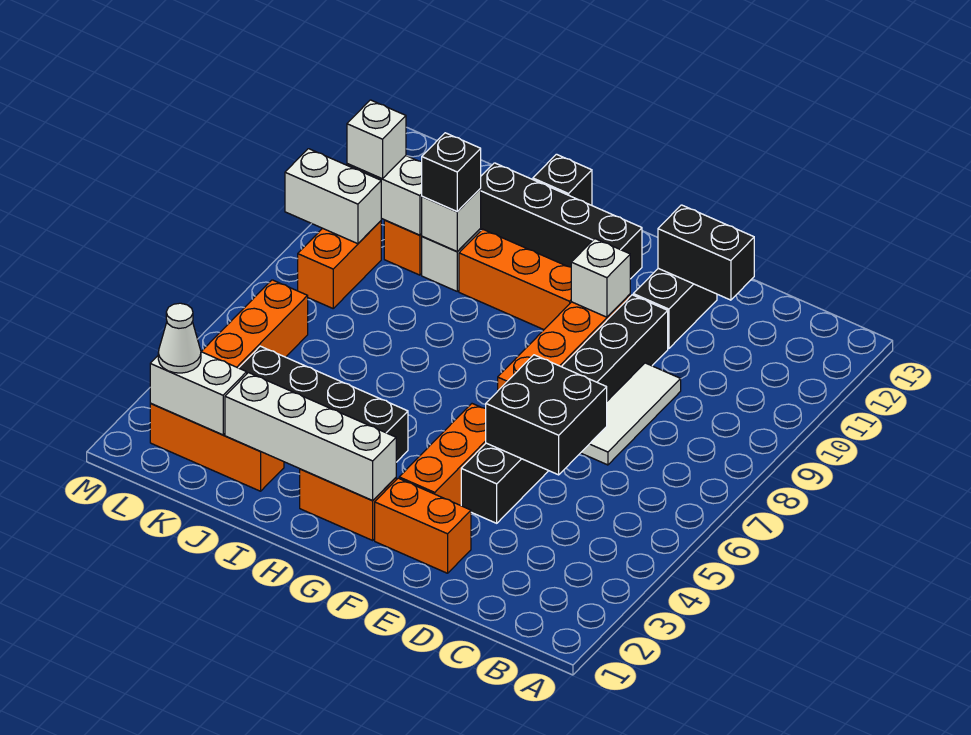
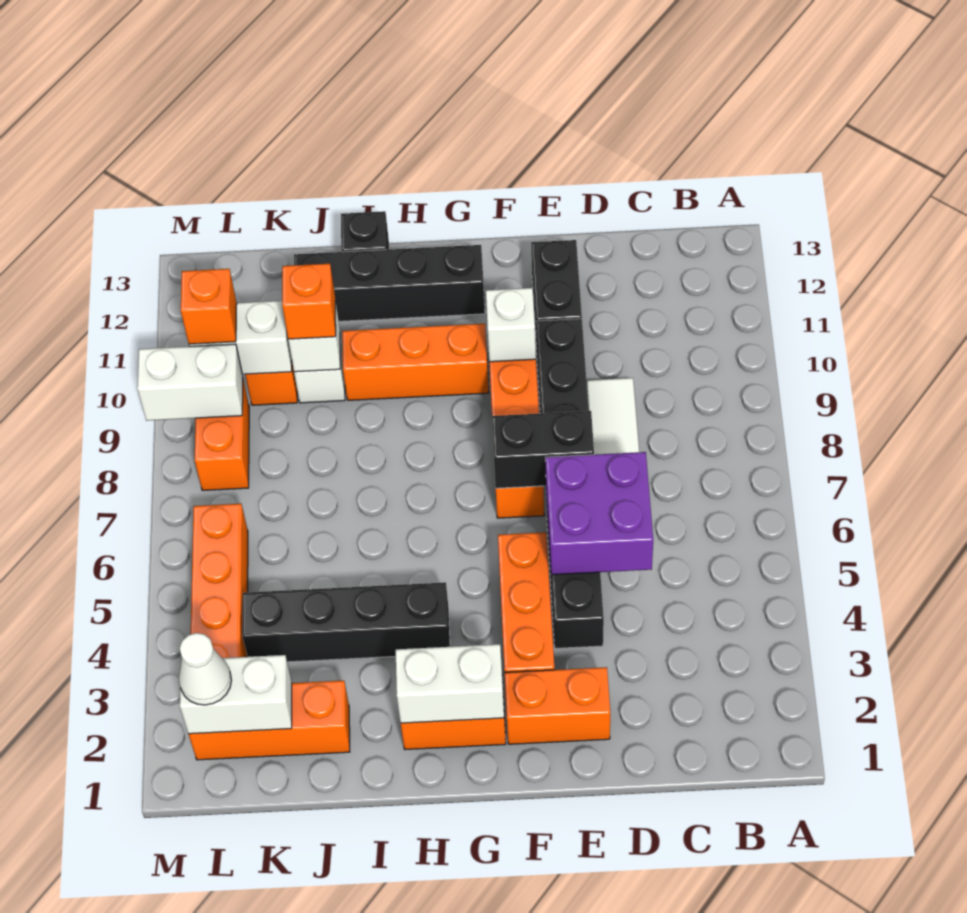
black 2x2 brick [486,355,607,475] -> purple 2x2 brick [545,452,653,575]
black 1x2 brick [658,205,754,300] -> black 1x2 brick moved to [492,411,594,488]
white 1x4 brick [225,373,396,501] -> white 1x2 brick [396,644,504,723]
black 1x1 brick [422,133,481,212] -> orange 1x1 brick [282,264,336,339]
white 1x1 brick [347,100,406,179] -> orange 1x1 brick [181,269,237,344]

